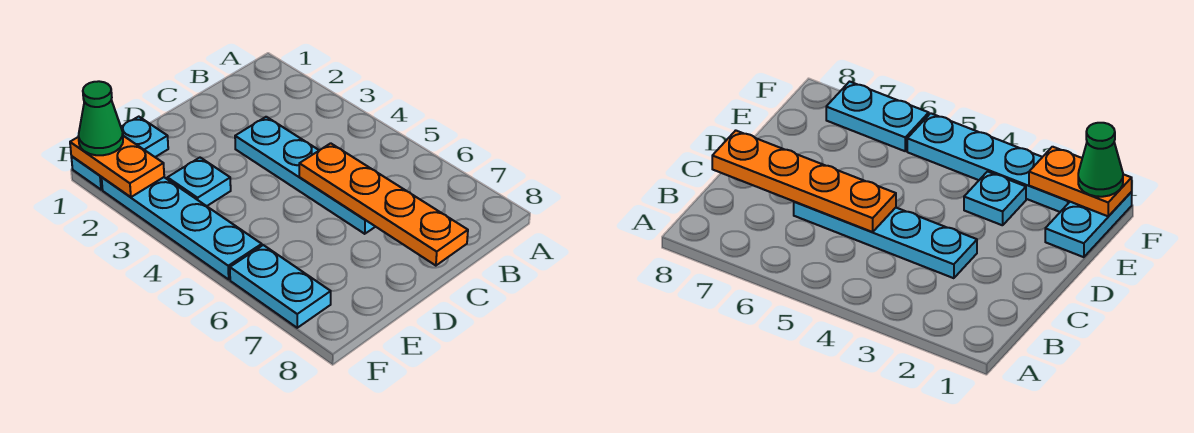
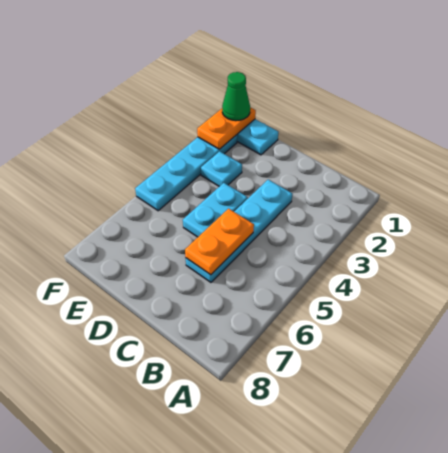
orange 1x4 plate [299,143,468,266] -> orange 1x2 plate [185,209,254,275]
cyan 1x2 plate [230,245,331,328] -> cyan 1x2 plate moved to [183,183,248,237]

